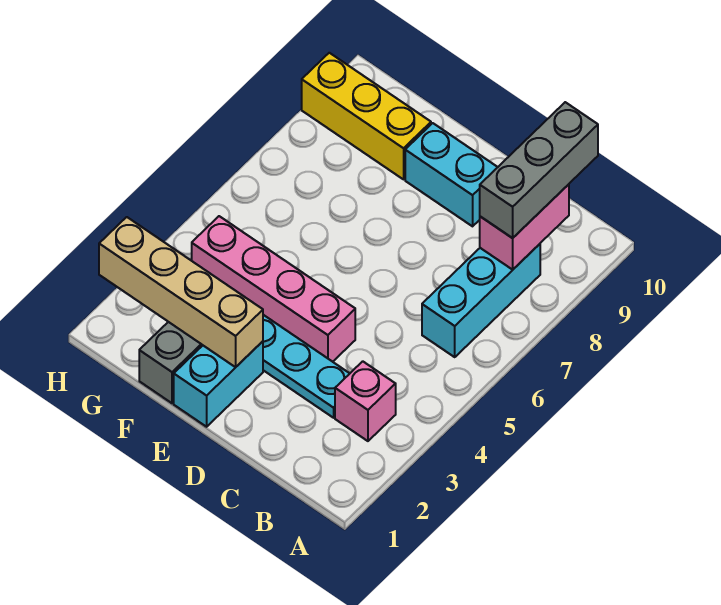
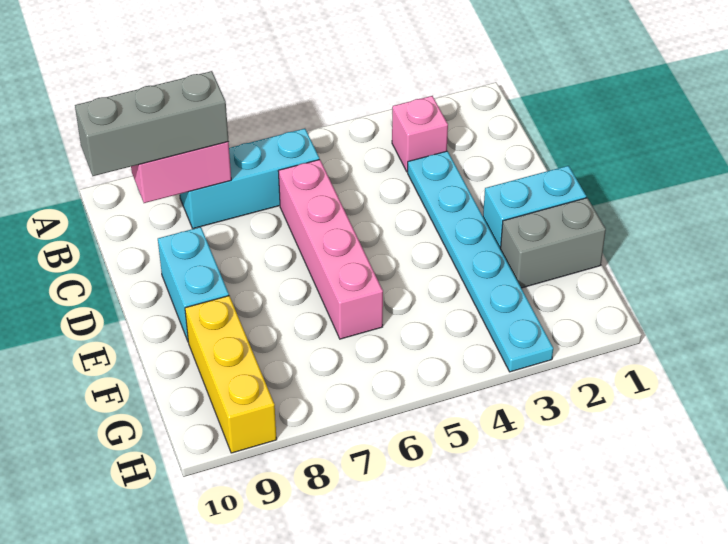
pink 1x4 brick [192,216,355,362] -> pink 1x4 brick moved to [278,159,383,339]
tan 1x4 brick [99,217,263,367] -> none

